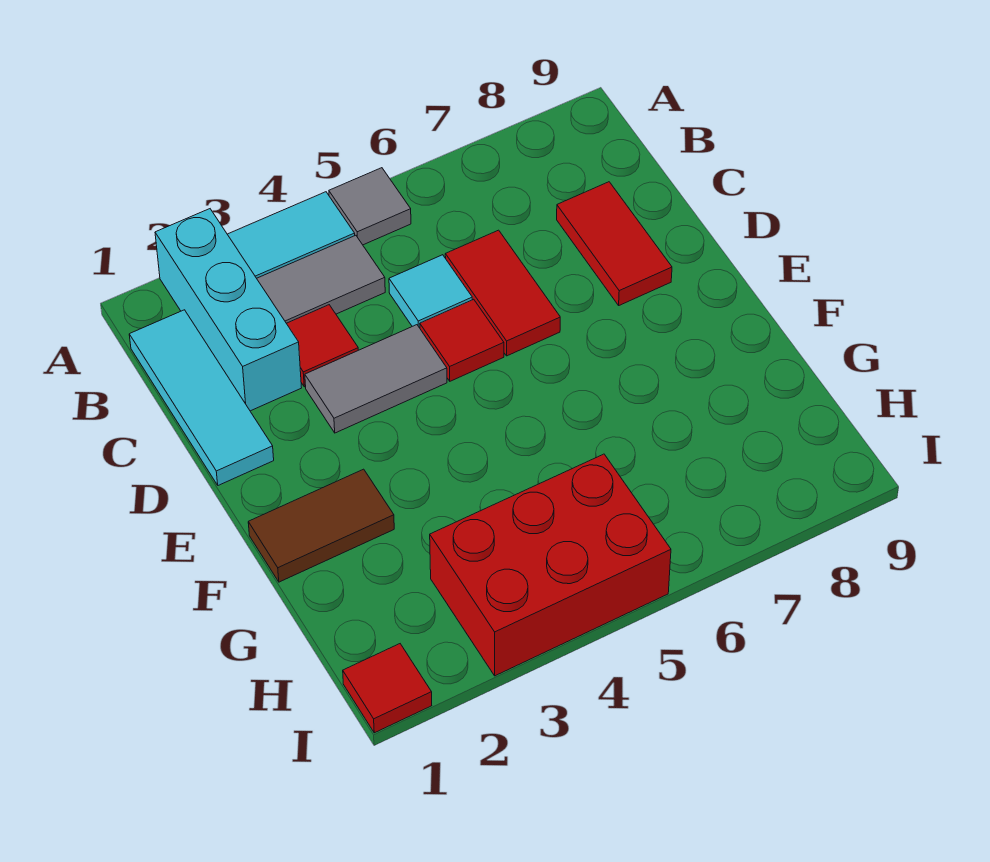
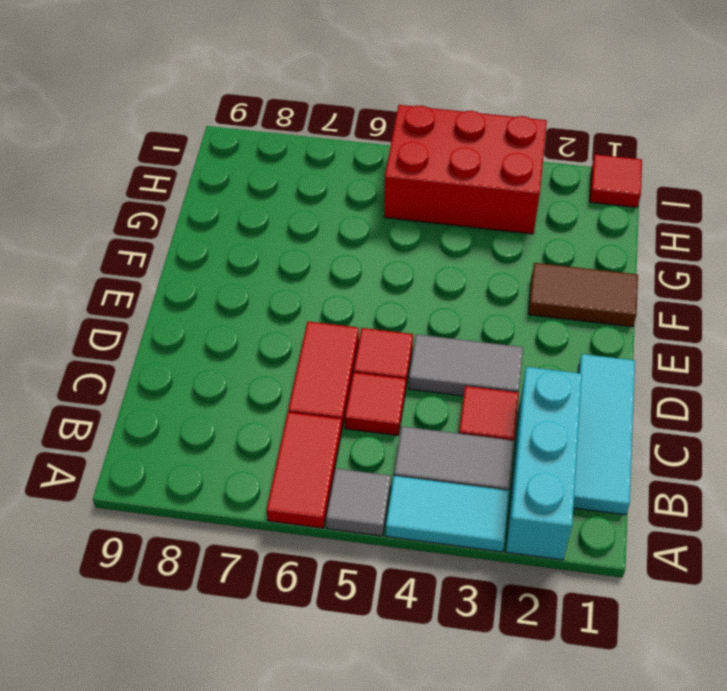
cyan 1x1 tile [389,255,472,328] -> red 1x1 tile [345,372,406,435]
red 1x2 tile [557,182,672,305] -> red 1x2 tile moved to [267,412,342,528]

